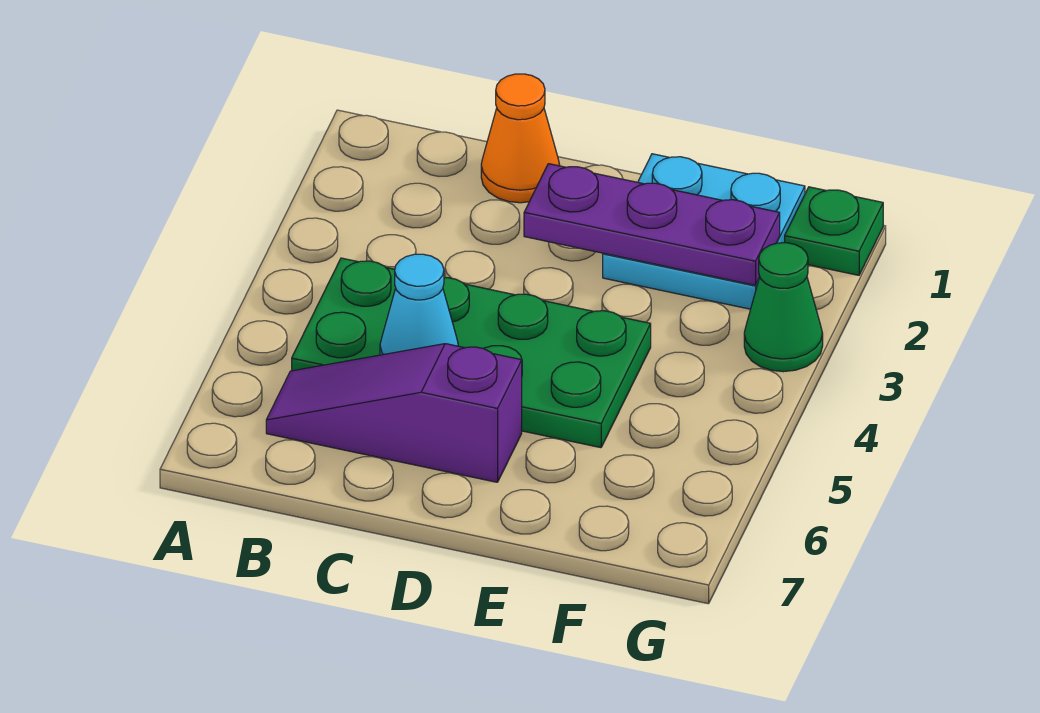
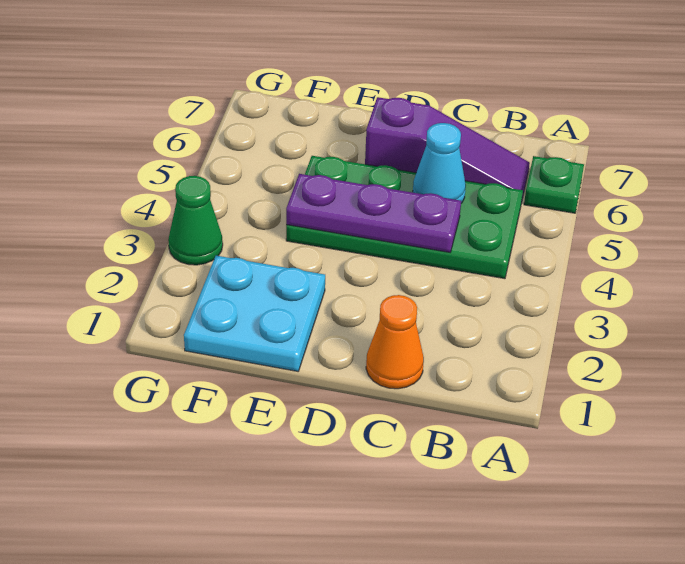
purple 1x3 plate [524,164,780,285] -> purple 1x3 plate moved to [286,174,461,252]
green 1x1 plate [785,187,883,275] -> green 1x1 plate moved to [524,156,584,213]

